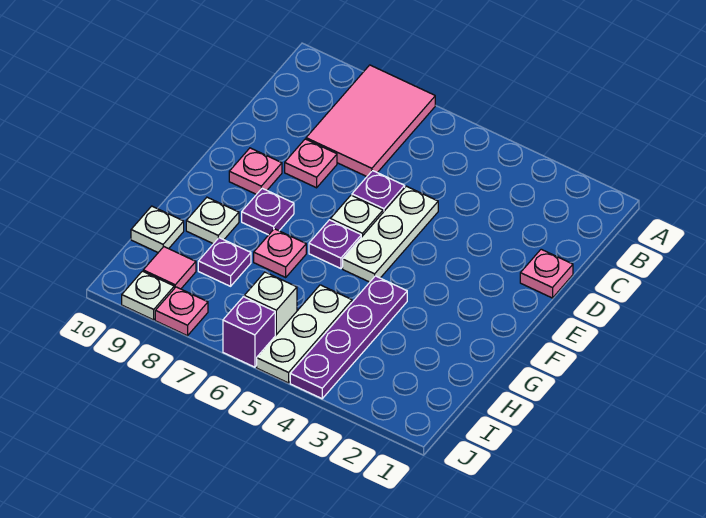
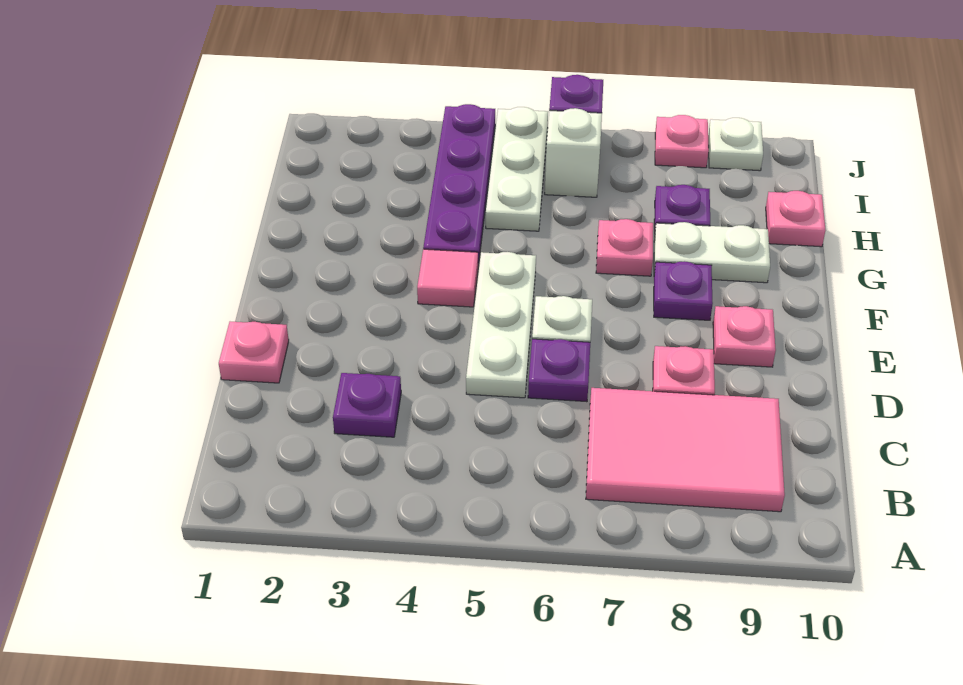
pink 2x3 tile [306,65,435,176] -> pink 2x3 tile turned to [586,388,785,512]
purple 1x1 plate [309,220,361,269] -> purple 1x1 plate moved to [333,373,401,437]
white 1x1 plate [186,197,239,244] -> white 1x2 plate [654,222,770,283]
white 1x1 plate [131,206,184,252] -> pink 1x1 plate [766,191,825,247]
pink 1x1 tile [143,247,196,289] -> pink 1x1 tile moved to [417,249,478,307]

